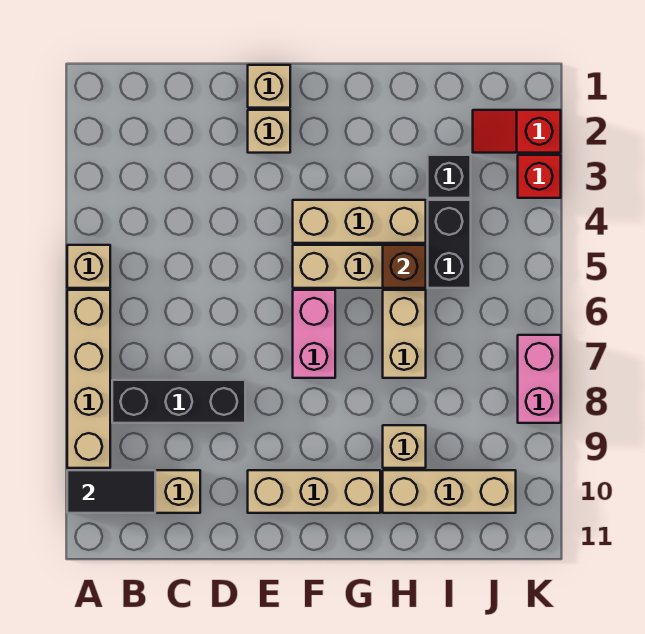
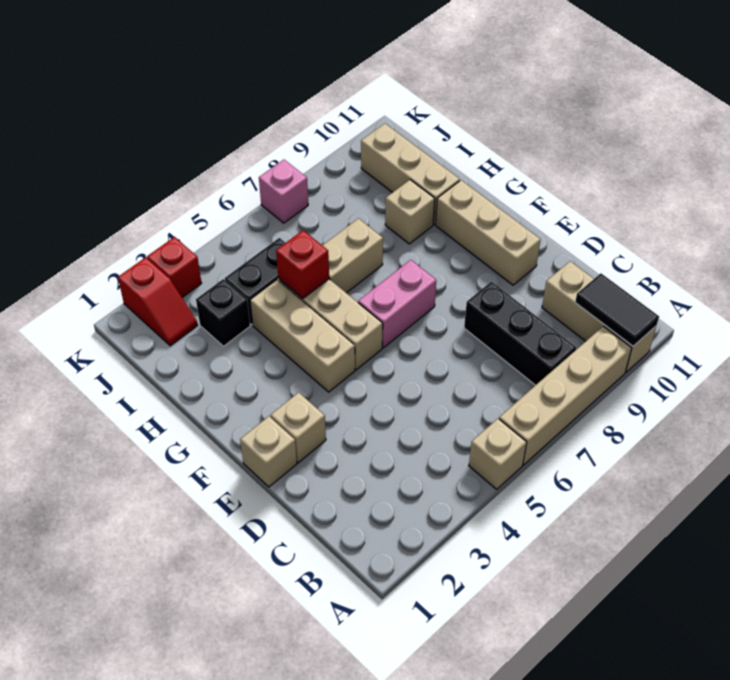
brown 1x1 brick [383,245,426,288] -> red 1x1 brick [276,230,329,299]
pink 1x2 brick [518,335,561,423] -> pink 1x1 brick [259,160,308,223]

